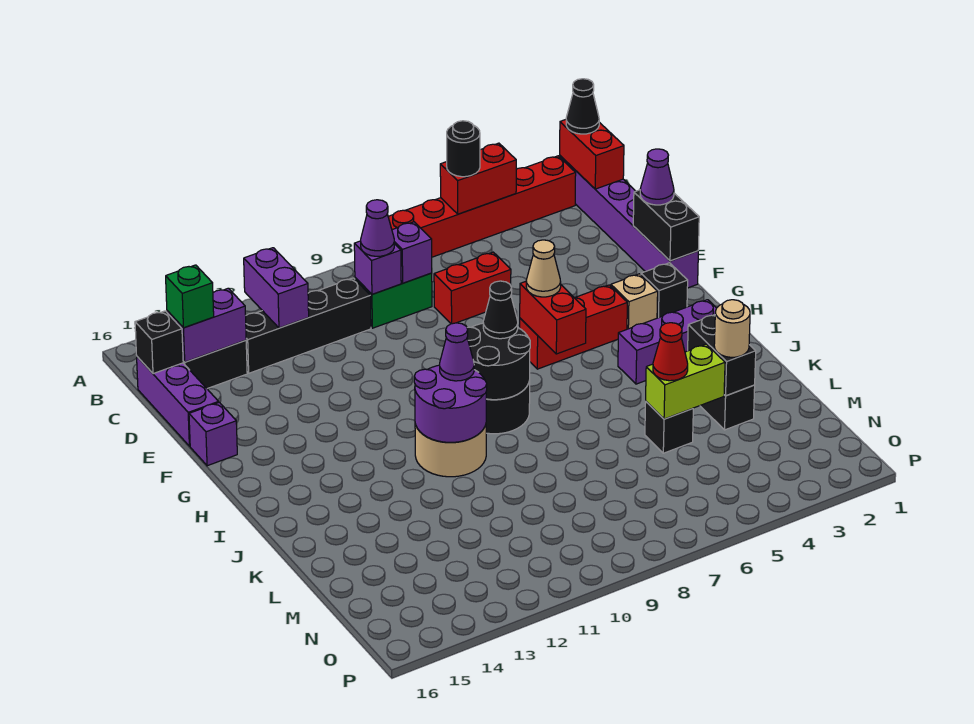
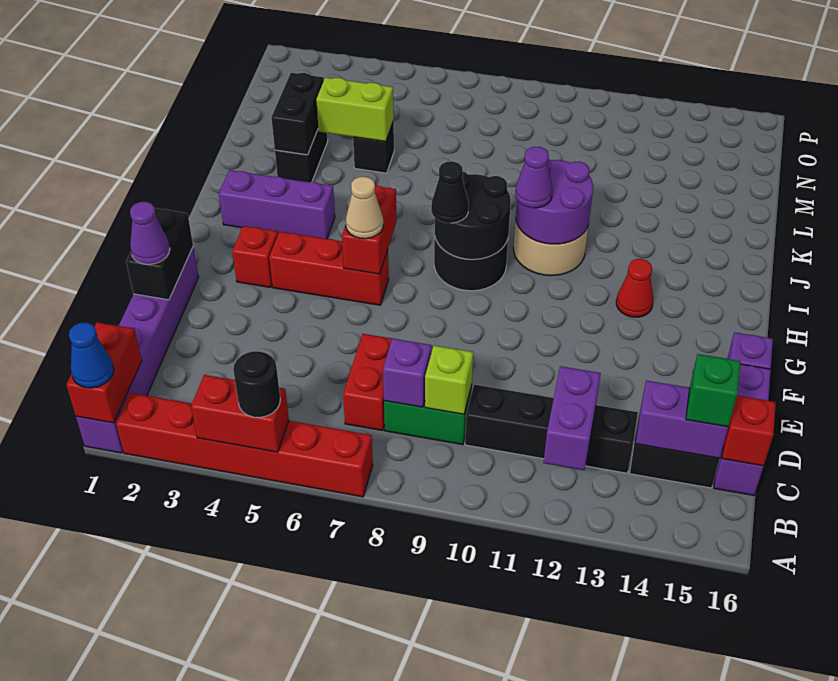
black 1x1 cone [566,79,599,134] -> blue 1x1 cone [69,323,114,388]
purple 1x1 brick [354,241,401,294] -> lime 1x1 brick [425,345,473,414]
purple 1x1 cone [361,200,394,256] -> none
black 1x1 brick [135,311,183,374] -> red 1x1 brick [722,396,776,466]
red 1x2 brick [434,252,511,324] -> red 1x2 brick turned to [343,334,392,431]
black 1x1 brick [641,263,688,318] -> none
tan 1x1 brick [611,274,658,329] -> red 1x1 brick [232,226,278,288]
tan 1x1 round brick [714,300,750,357] -> none
red 1x1 cone [653,323,688,381] -> red 1x1 cone moved to [616,259,653,317]

